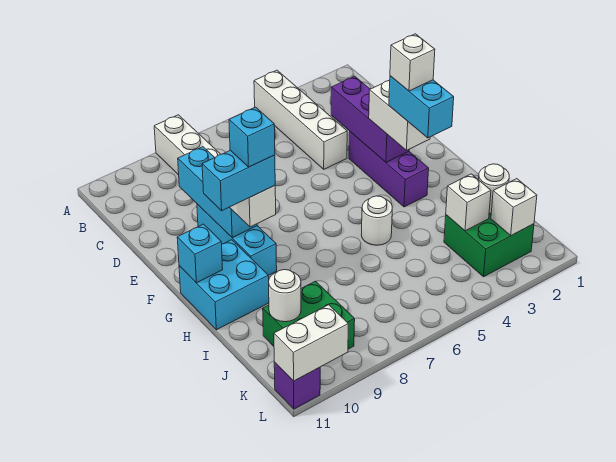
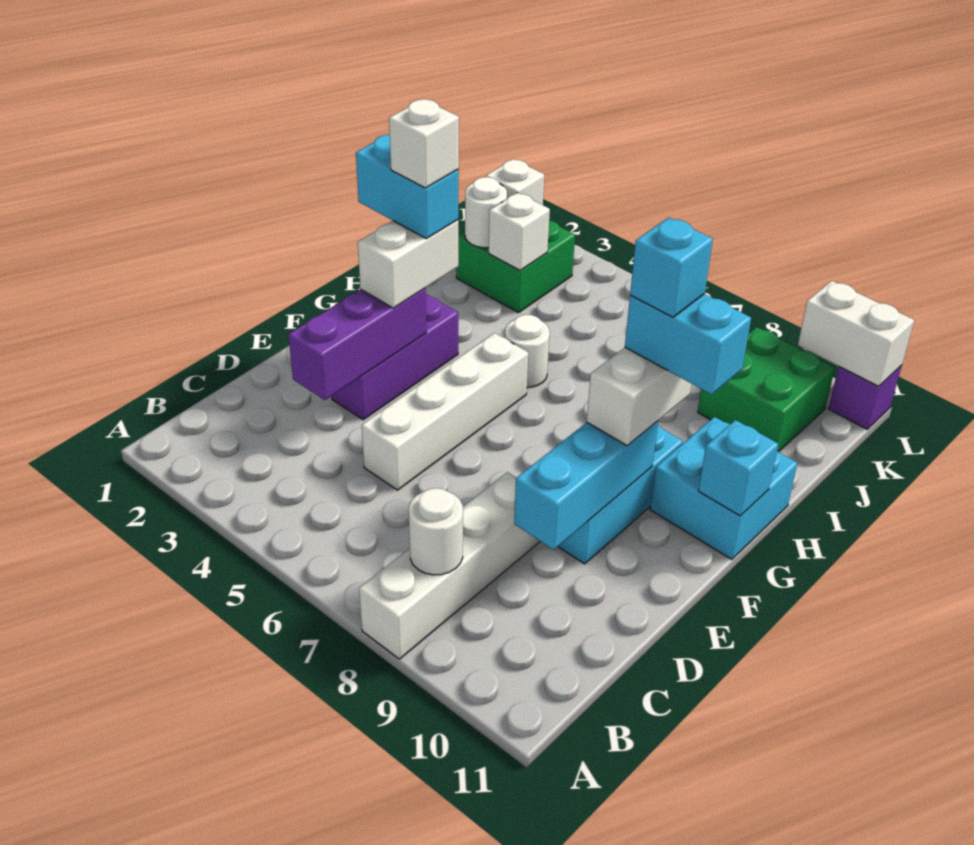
white 1x4 brick [254,70,347,169] -> white 1x4 brick moved to [362,333,528,490]
cyan 1x2 brick [389,76,454,138] -> cyan 1x2 brick turned to [356,135,459,239]
white 1x1 round brick [269,270,301,322] -> white 1x1 round brick moved to [409,488,463,575]

